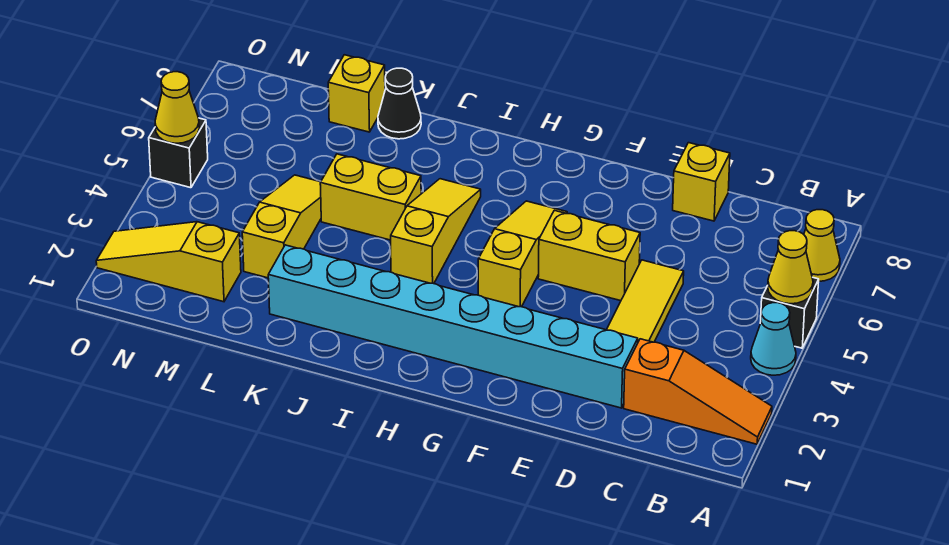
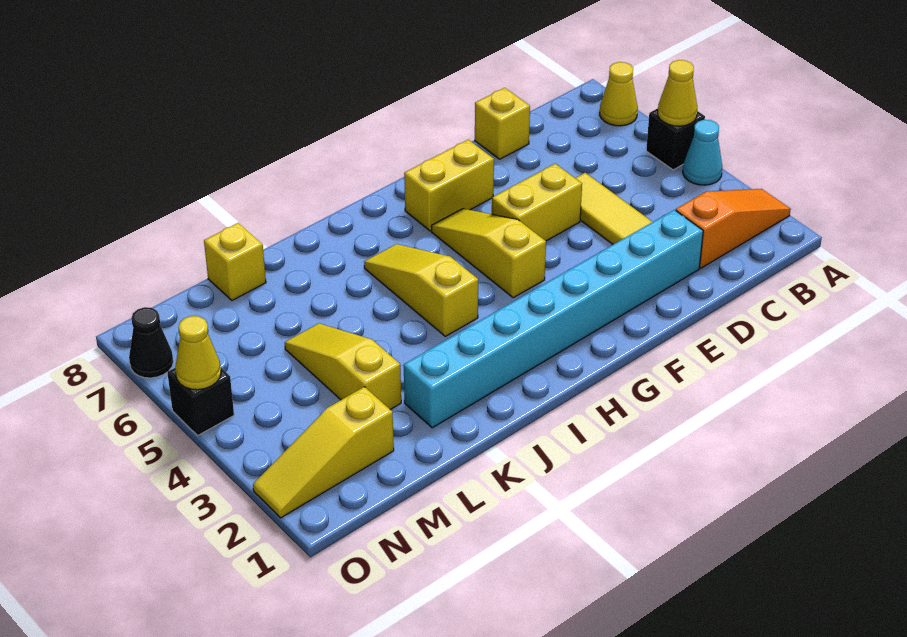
yellow 1x2 brick [320,154,421,240] -> yellow 1x2 brick moved to [404,140,494,231]
black 1x1 cone [378,68,421,139] -> black 1x1 cone moved to [129,307,173,378]

